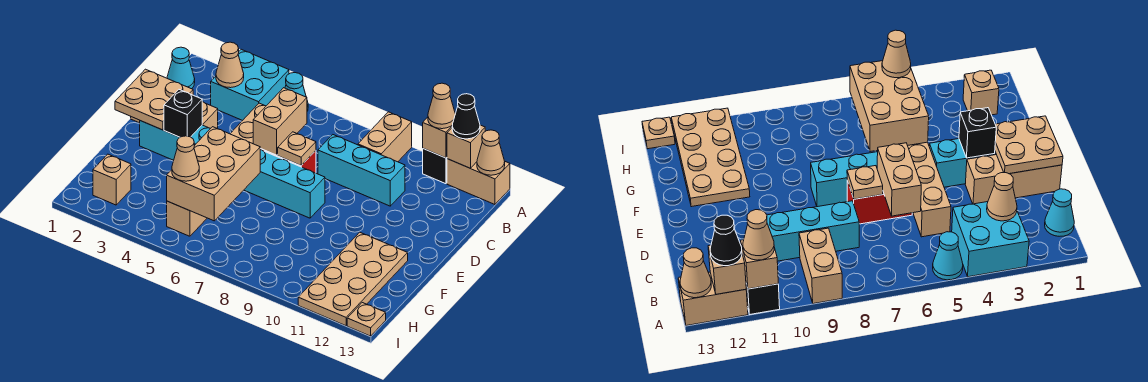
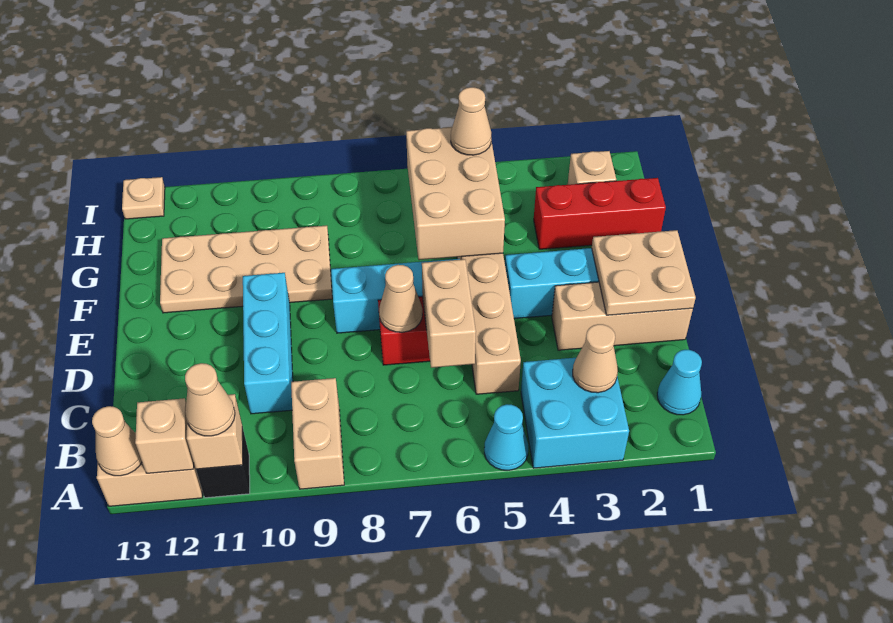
black 1x1 cone [452,94,480,139] -> none
cyan 1x3 brick [318,135,405,206] -> cyan 1x3 brick turned to [243,273,293,414]
tan 1x1 plate [278,132,316,166] -> tan 1x1 cone [379,265,422,332]
black 1x1 brick [164,90,202,137] -> none
tan 2x4 plate [298,232,408,326] -> tan 2x4 plate turned to [160,226,332,313]
none -> red 1x3 brick [534,178,666,249]

